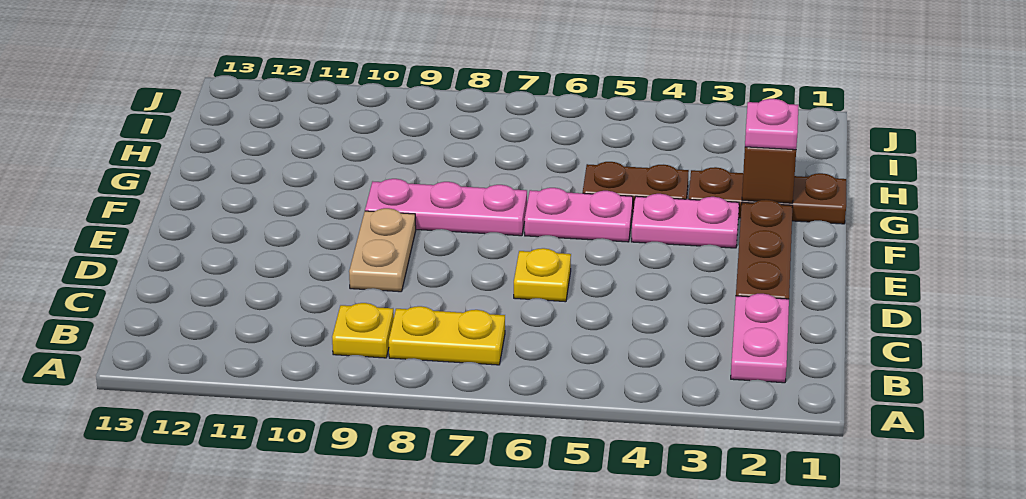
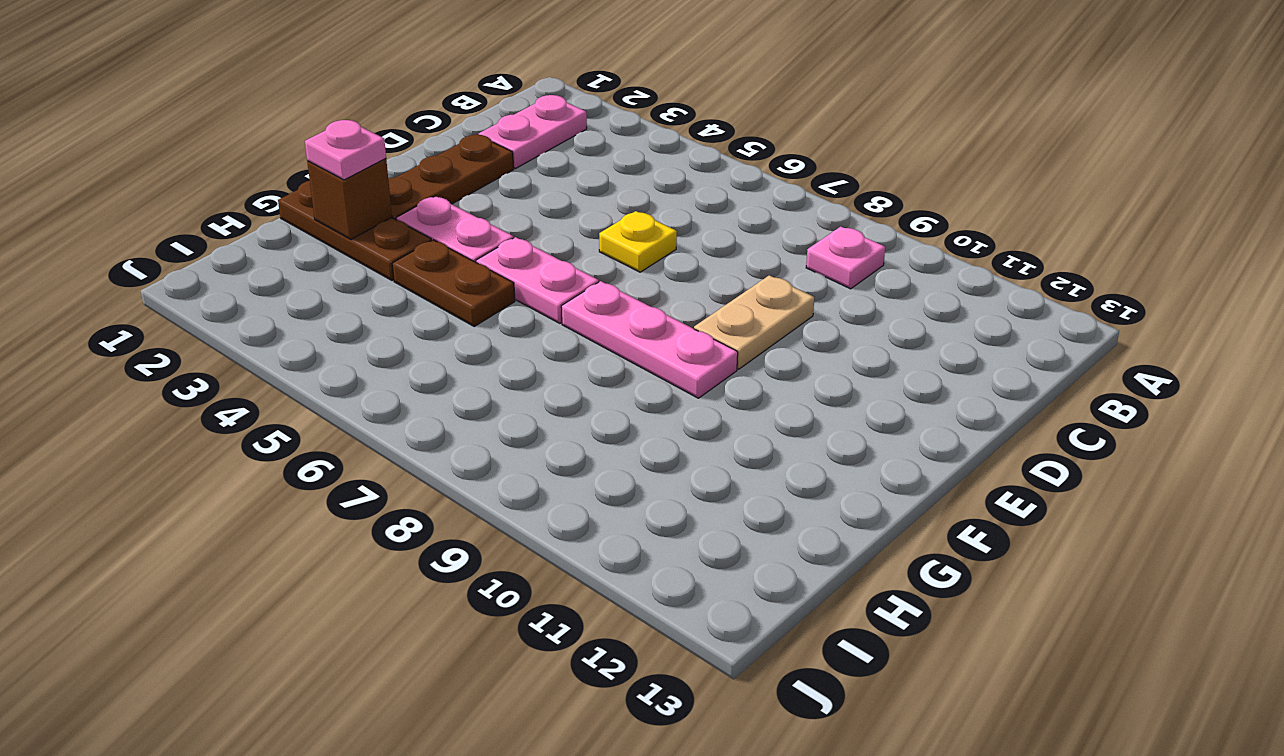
yellow 1x2 plate [389,306,505,365] -> none
yellow 1x1 plate [332,303,394,358] -> pink 1x1 plate [806,227,885,289]

